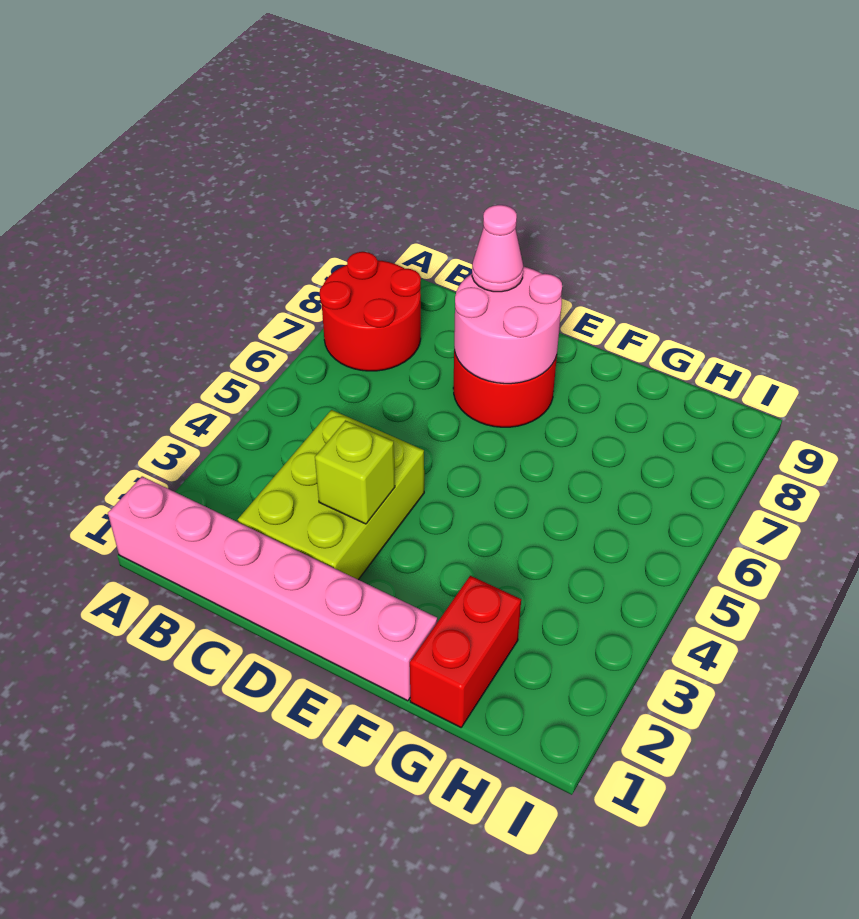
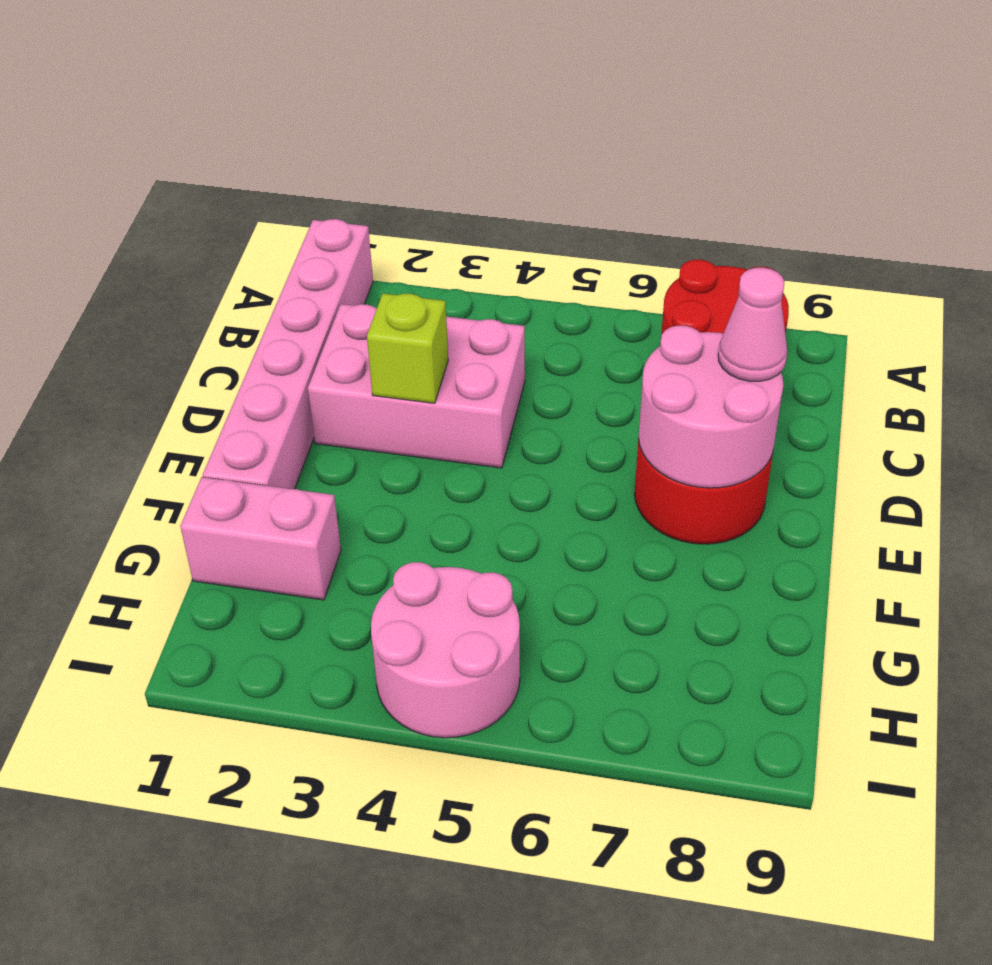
lime 2x3 brick [238,410,424,580] -> pink 2x3 brick [308,304,525,468]
red 1x2 brick [410,576,521,727] -> pink 1x2 brick [180,477,341,600]
none -> pink 2x2 round brick [371,562,520,738]

